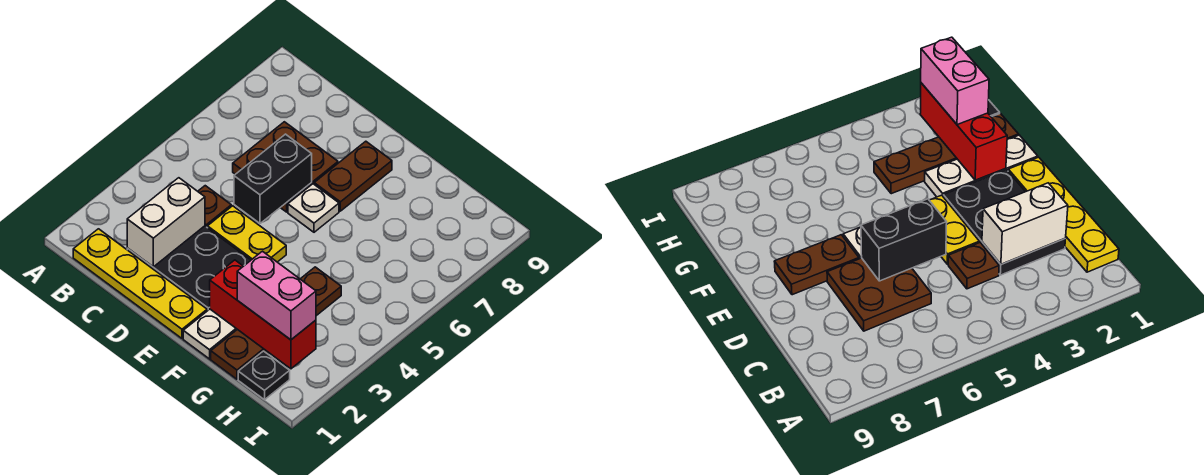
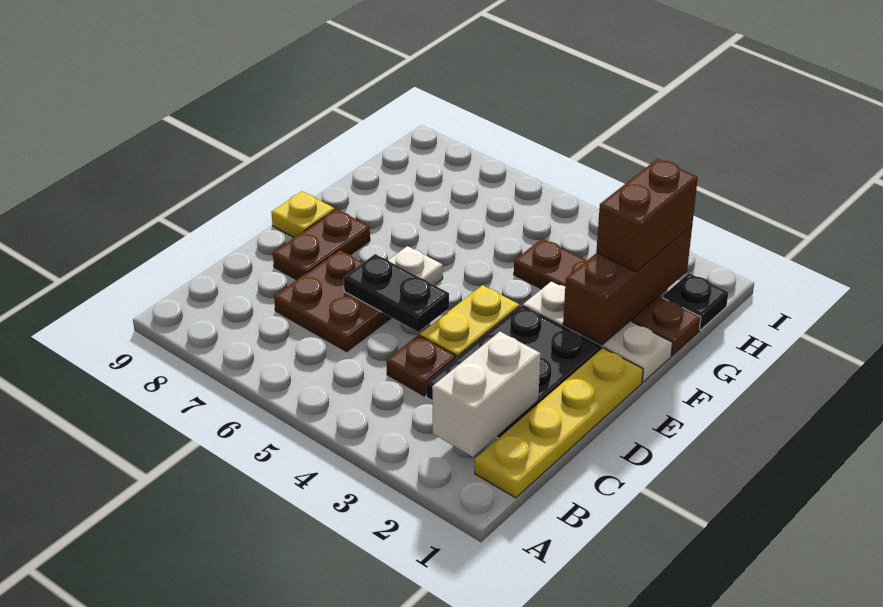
white 1x2 brick [127,178,205,267] -> white 1x2 brick turned to [432,332,541,457]
black 1x2 brick [234,134,312,223] -> black 1x2 plate [344,254,449,332]
brown 1x2 plate [314,141,392,211] -> brown 1x2 plate turned to [273,209,370,280]
none -> yellow 1x1 plate [271,191,335,237]
red 1x3 brick [210,260,316,369] -> brown 1x3 brick [563,226,692,345]
pink 1x2 brick [237,251,316,340] -> brown 1x2 brick [596,159,698,272]

